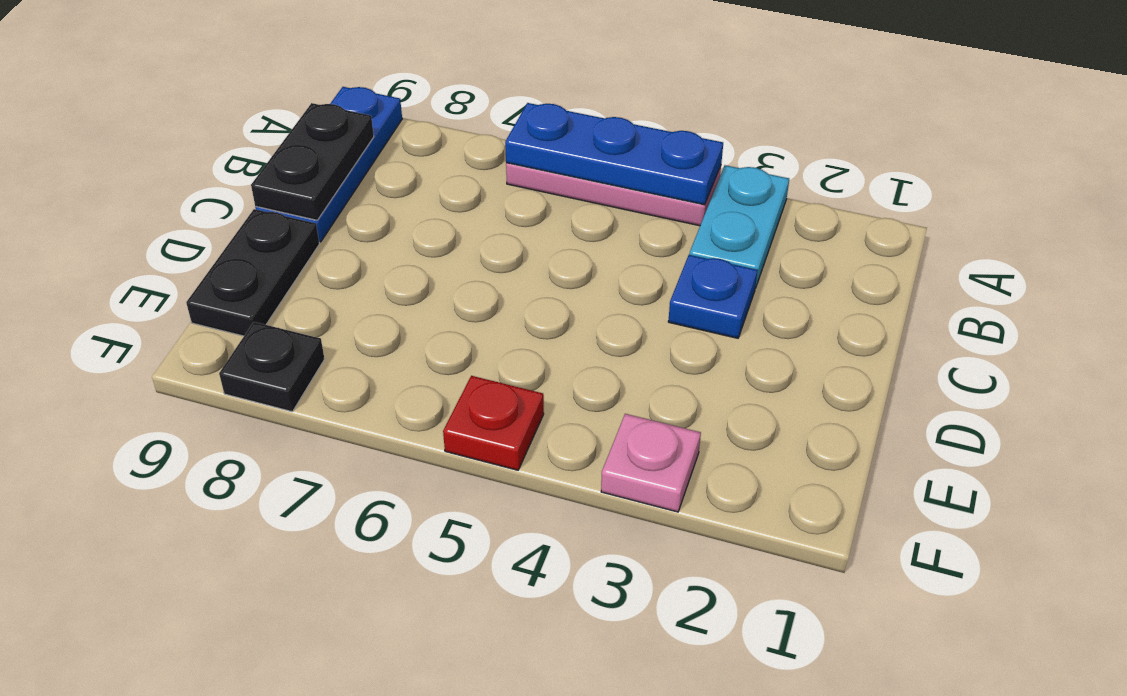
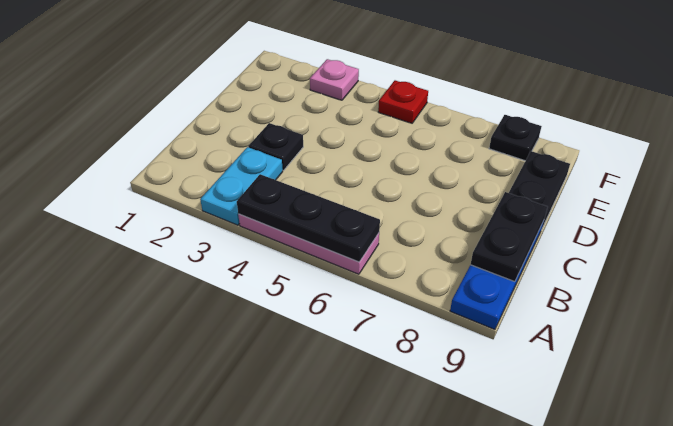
blue 1x3 plate [505,103,723,205] -> black 1x3 plate [237,174,380,262]
blue 1x1 plate [668,255,758,338] -> black 1x1 plate [248,123,303,170]

